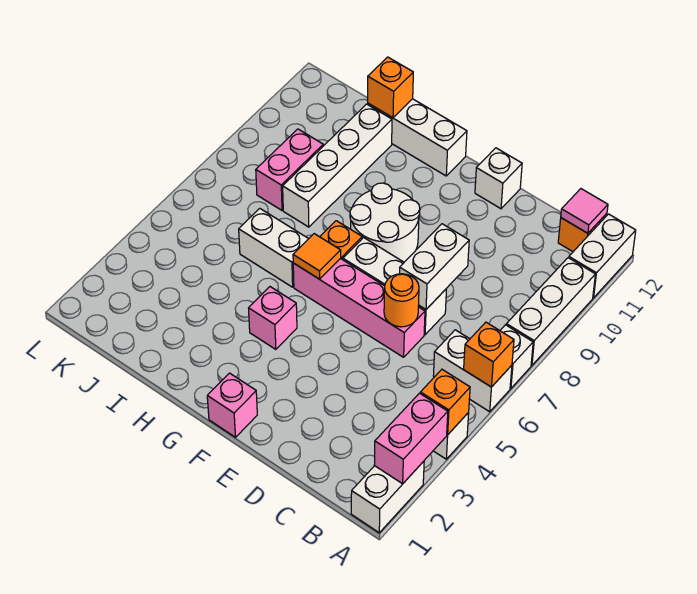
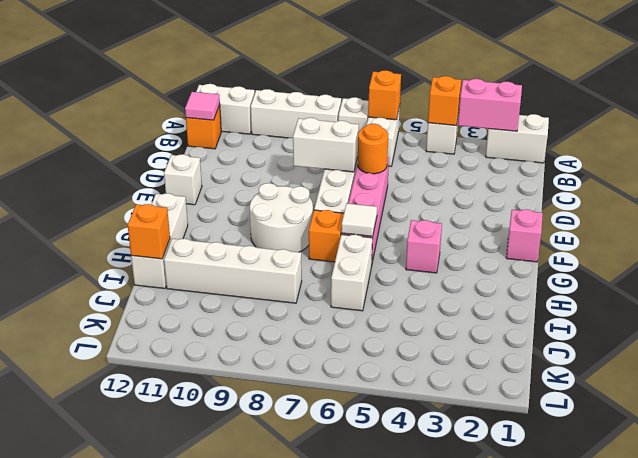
orange 1x1 tile [293,234,341,279] -> white 1x1 tile [341,203,377,236]
pink 1x2 brick [256,129,323,210] -> none

